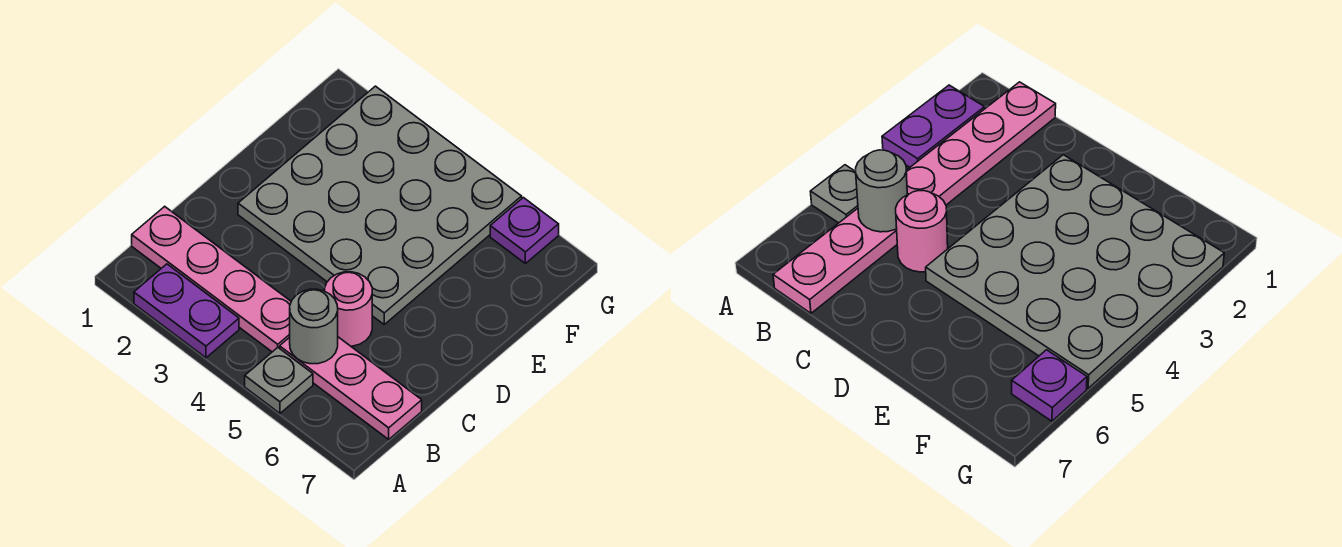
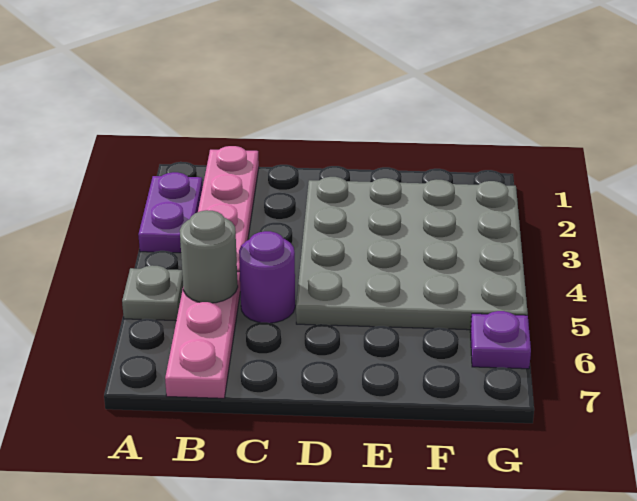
pink 1x1 round brick [324,272,372,346] -> purple 1x1 round brick [239,231,295,323]

